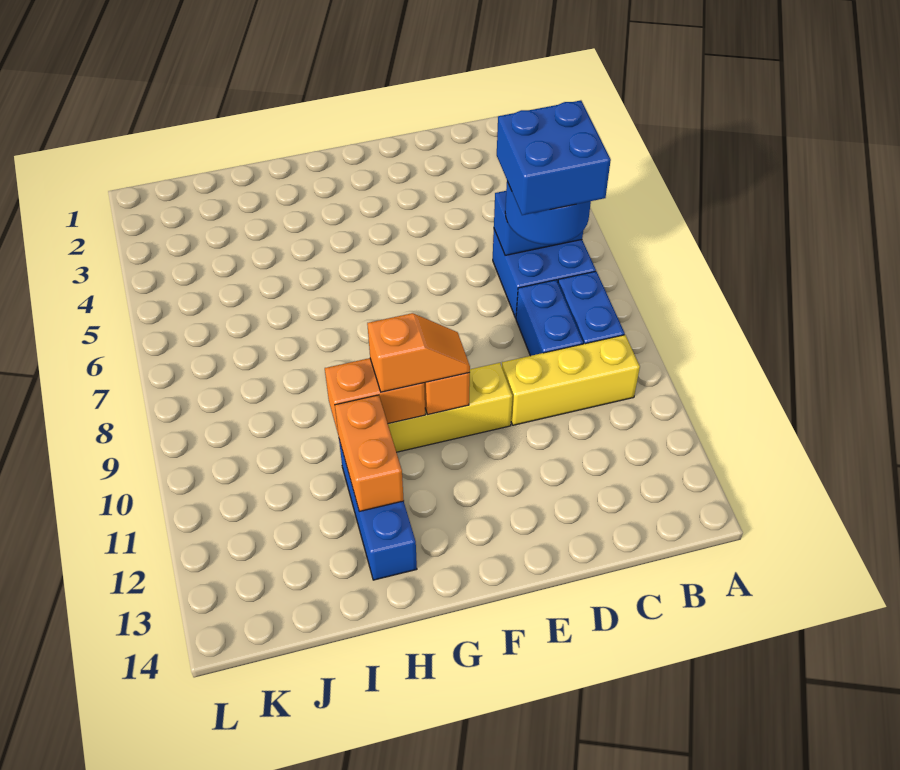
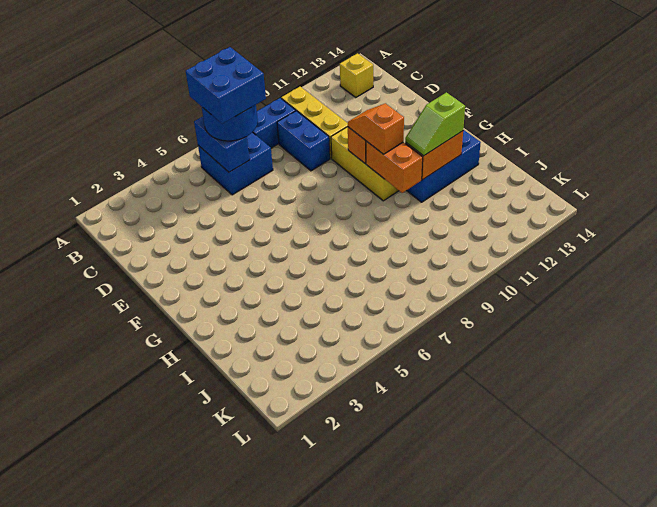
none -> yellow 1x1 brick [340,53,373,97]
blue 1x2 brick [516,280,583,356] -> blue 1x2 brick turned to [277,111,330,171]
none -> lime 1x2 slope [405,92,465,156]

